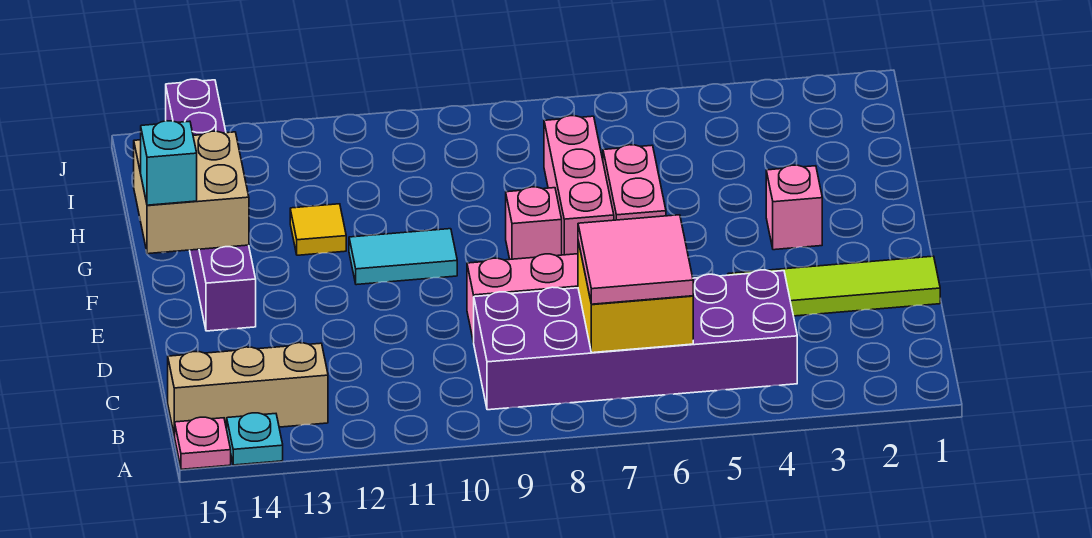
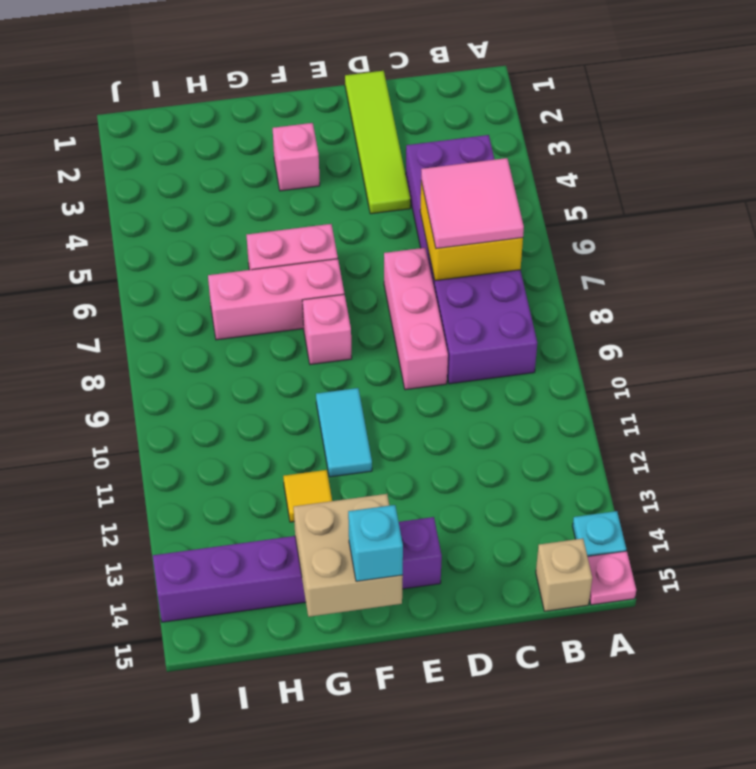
tan 1x3 brick [168,343,328,436] -> tan 1x1 brick [536,538,592,611]

